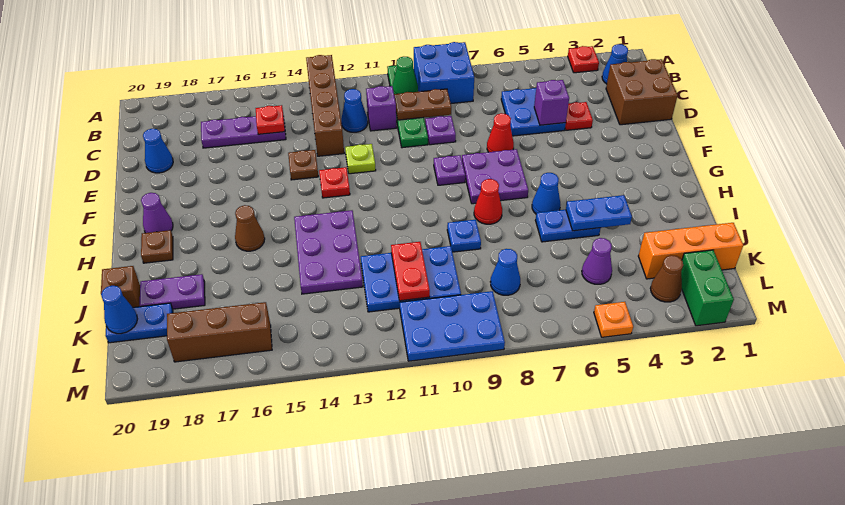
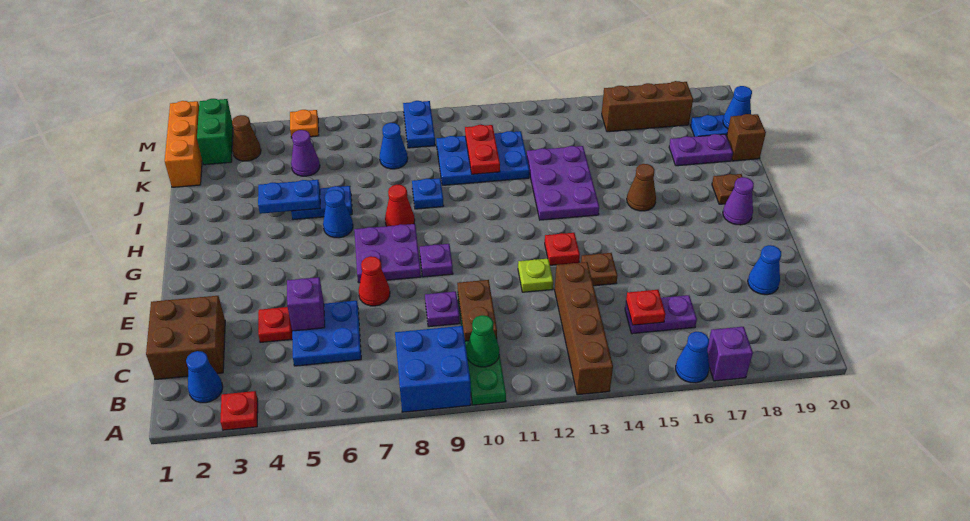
brown 1x2 plate [394,89,451,120] -> brown 1x2 plate turned to [457,280,497,341]
purple 1x1 brick [366,86,397,131] -> purple 1x1 brick moved to [707,327,753,381]
blue 1x1 cone [341,89,368,132] -> blue 1x1 cone moved to [676,332,709,383]
purple 1x3 plate [201,116,286,148] -> purple 1x2 plate [625,295,697,334]
orange 1x3 brick [638,223,743,279] -> orange 1x3 brick turned to [165,101,202,187]
blue 2x3 plate [400,291,505,361] -> blue 1x2 plate [403,101,435,148]

